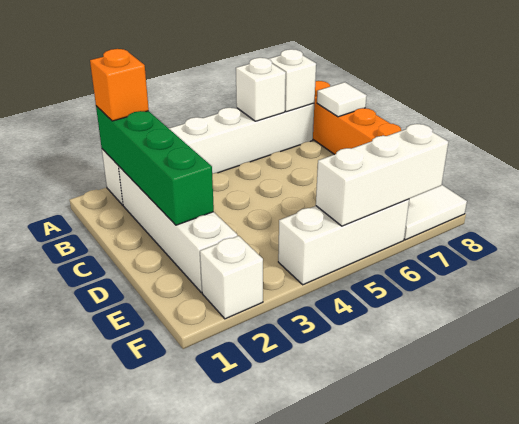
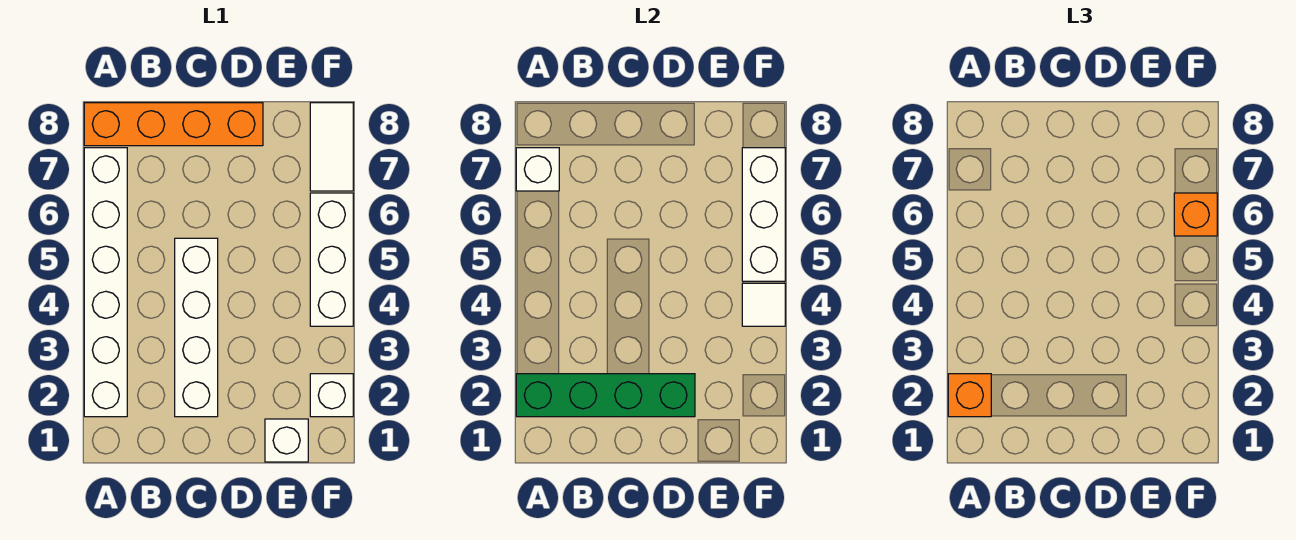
white 1x1 brick [236,58,286,121] -> white 1x1 brick moved to [265,419,308,462]
white 1x4 brick [119,167,237,293] -> white 1x4 brick turned to [175,238,218,417]
white 1x1 tile [317,82,367,117] -> white 1x1 tile moved to [742,283,785,326]
none -> orange 1x1 brick [1174,193,1217,236]

